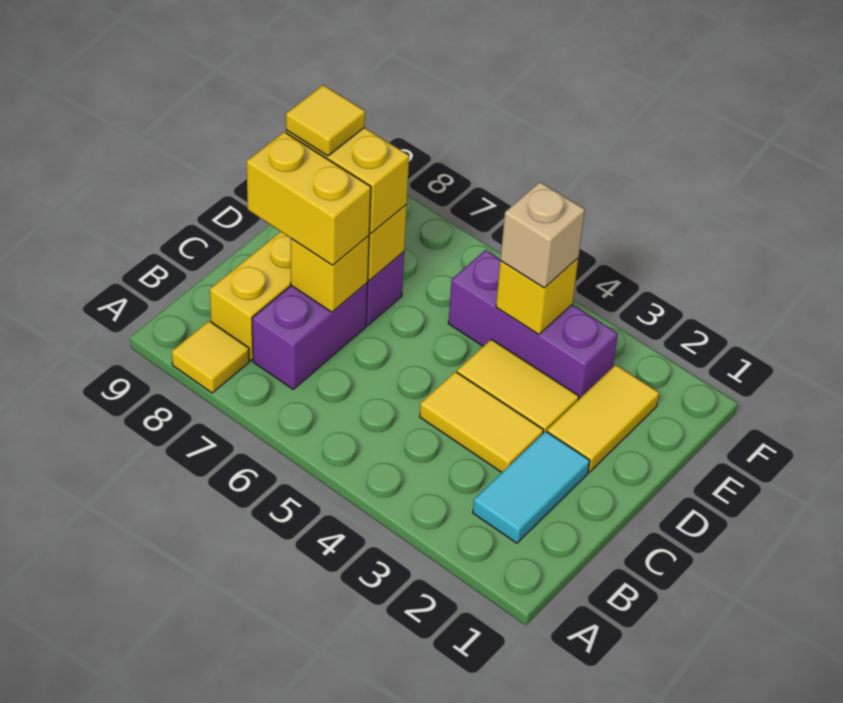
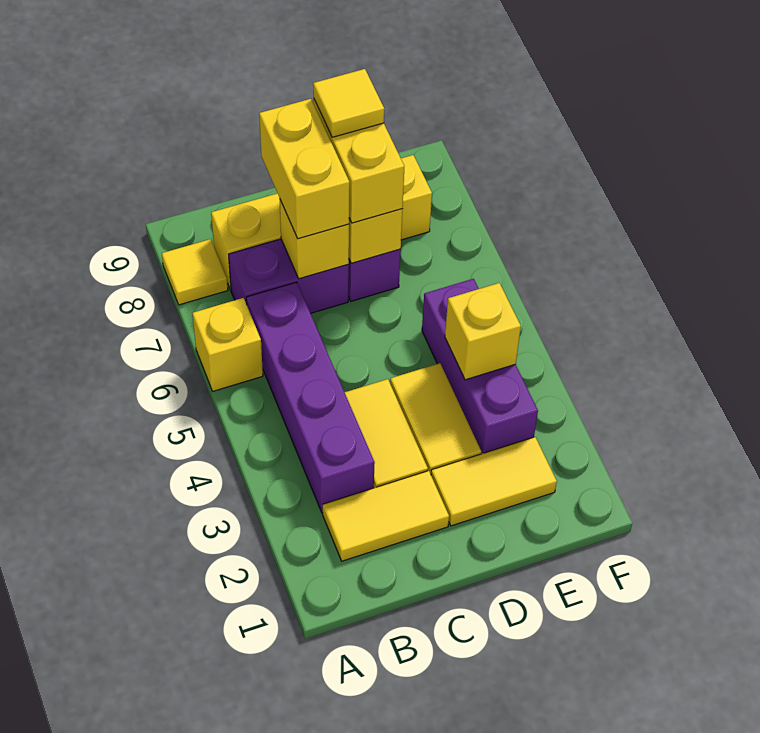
none -> yellow 1x1 brick [193,298,263,391]
cyan 1x2 tile [473,431,590,543] -> yellow 1x2 tile [323,471,449,561]
none -> purple 1x4 brick [246,282,375,513]
tan 1x1 brick [500,182,585,288] -> none

